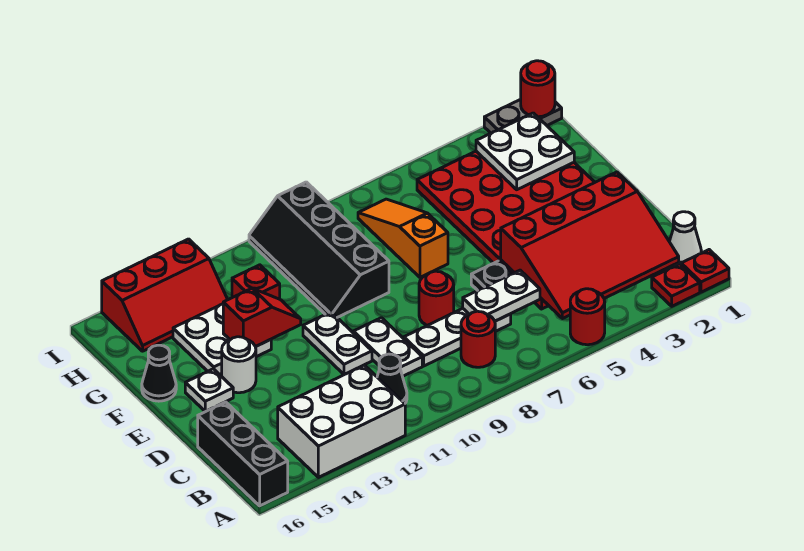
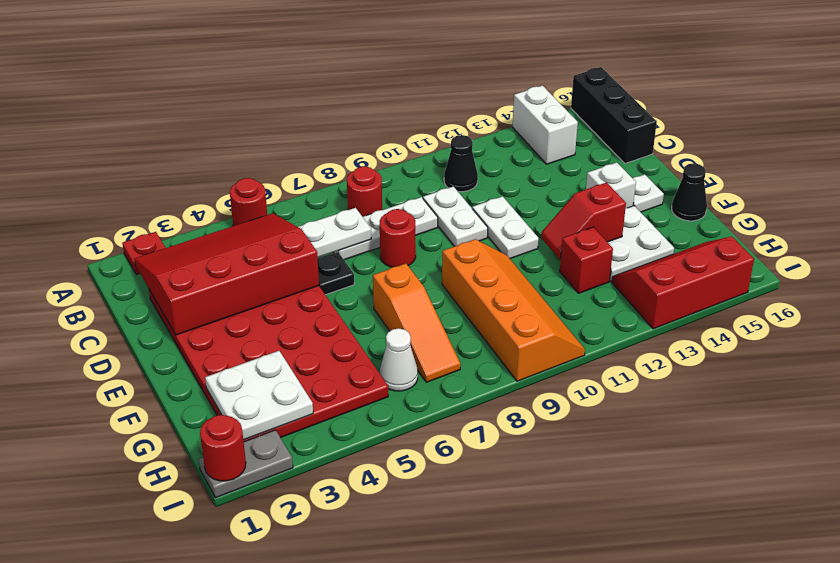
red 1x1 plate [681,250,729,292] -> none
white 2x3 brick [278,365,405,477] -> white 1x2 brick [513,86,578,164]
white 1x1 cone [669,212,701,266] -> white 1x1 cone moved to [380,328,418,391]
white 1x1 round brick [222,337,256,393] -> white 1x1 brick [586,162,636,208]
black 2x4 slope [249,182,389,318] -> orange 2x4 slope [442,239,585,381]

